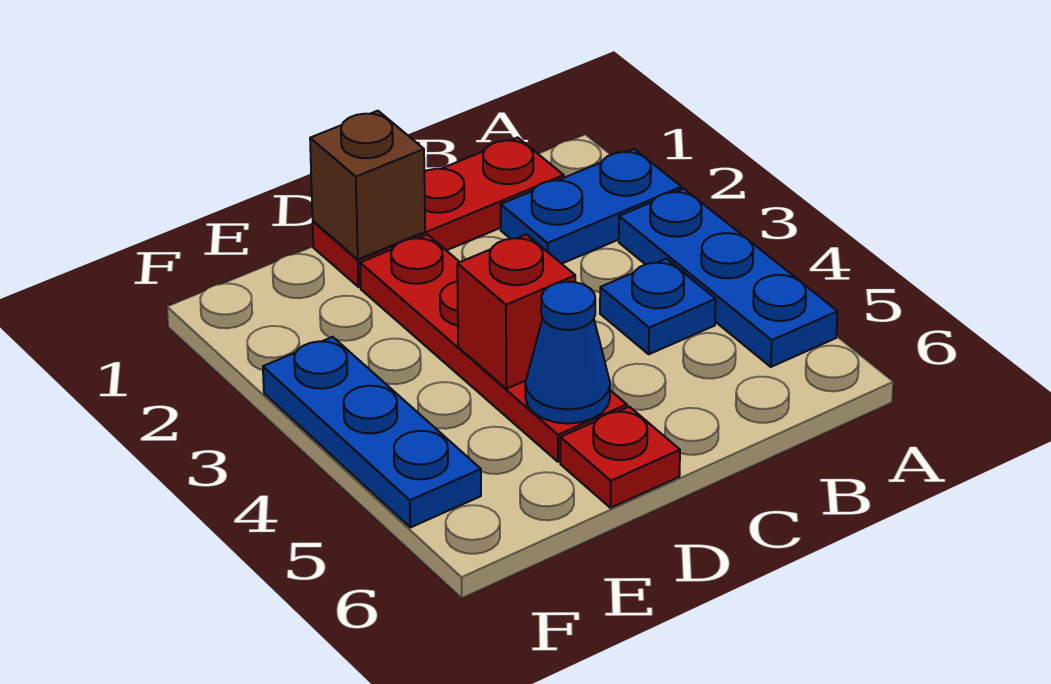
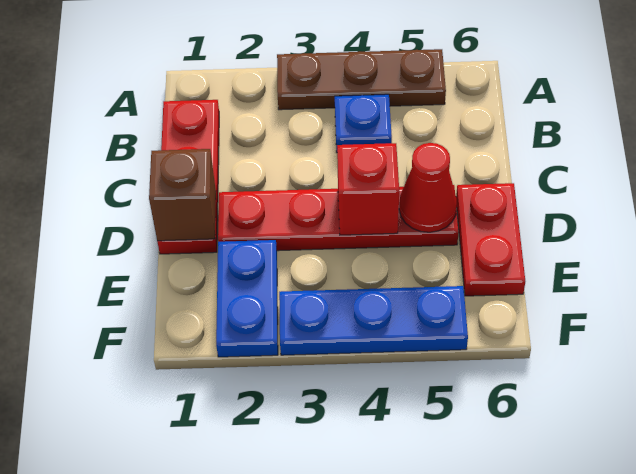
blue 1x2 plate [501,149,682,264] -> blue 1x2 plate moved to [216,240,278,357]
blue 1x3 plate [619,189,838,367] -> brown 1x3 plate [277,49,446,110]
blue 1x1 cone [525,282,610,424] -> red 1x1 cone [399,143,457,232]
red 1x1 plate [560,407,680,508] -> red 1x2 plate [456,183,525,296]

